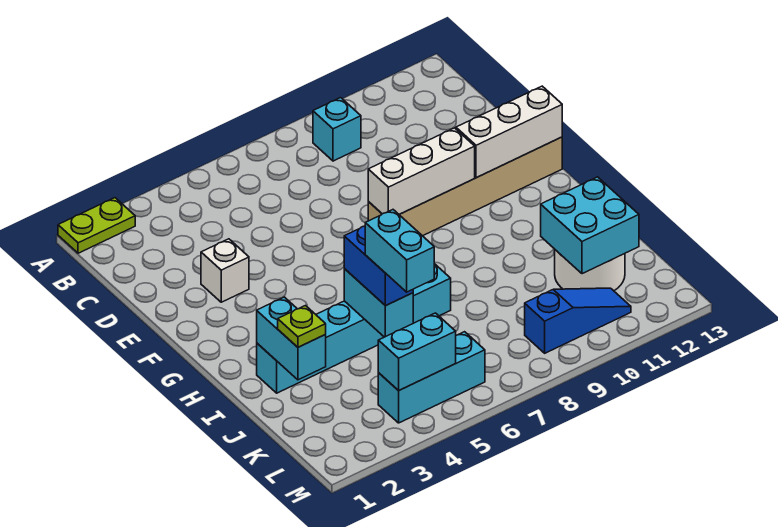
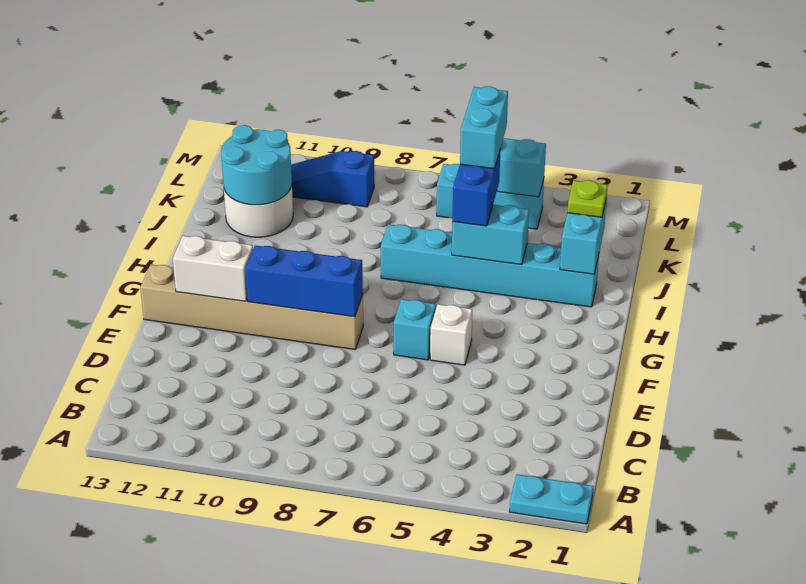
lime 1x2 plate [58,198,135,253] -> cyan 1x2 plate [509,474,593,524]
cyan 1x1 brick [313,98,361,161] -> cyan 1x1 brick moved to [394,299,436,360]
white 1x1 brick [201,239,249,302] -> white 1x1 brick moved to [430,304,472,365]
white 1x3 brick [368,128,475,214] -> blue 1x3 brick [246,246,363,317]
white 1x3 brick [456,86,562,178] -> white 1x2 brick [173,236,253,301]
cyan 1x2 brick [344,269,413,337] -> cyan 1x2 brick turned to [452,205,529,265]
cyan 2x2 brick [541,177,639,274] -> cyan 2x2 round brick [221,125,292,205]

